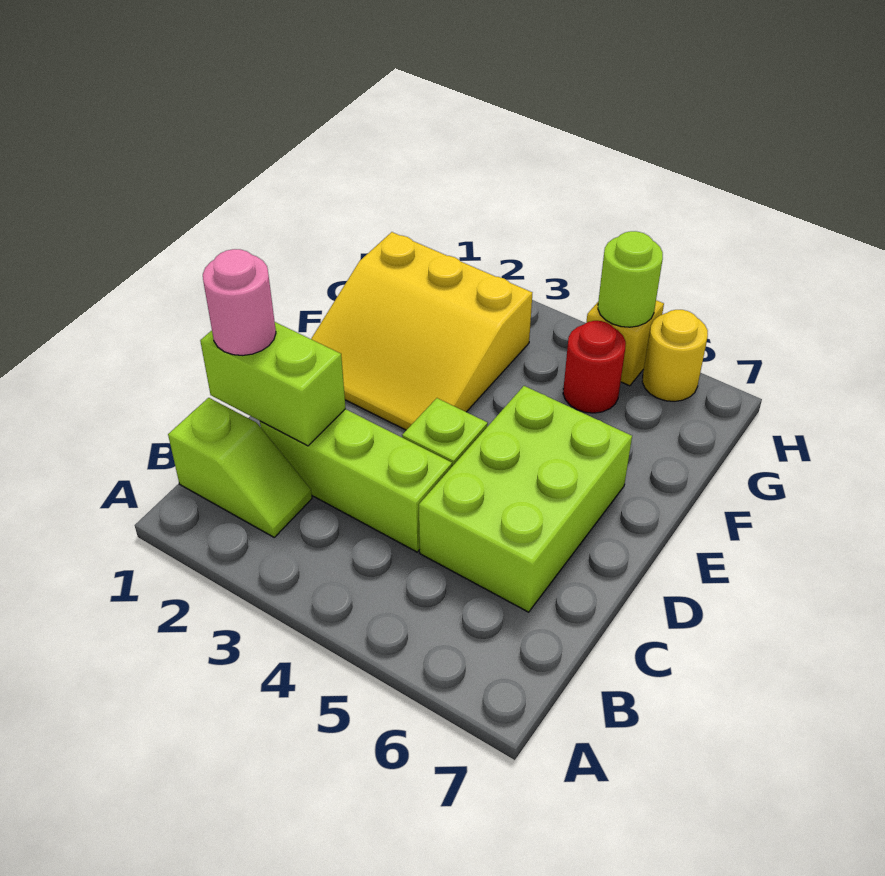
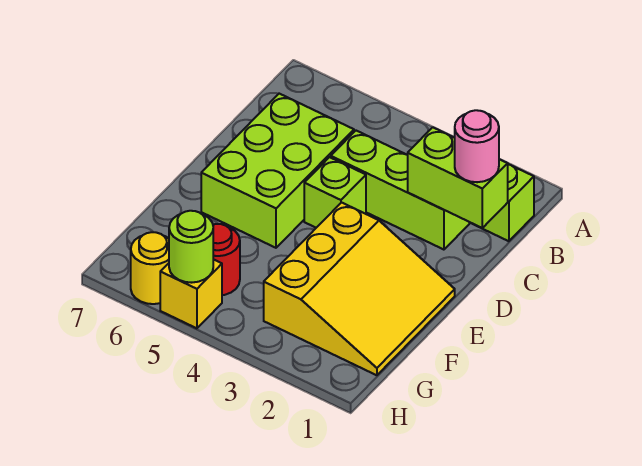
yellow 3x3 slope [311,232,532,430] -> yellow 3x3 slope turned to [264,203,455,375]

